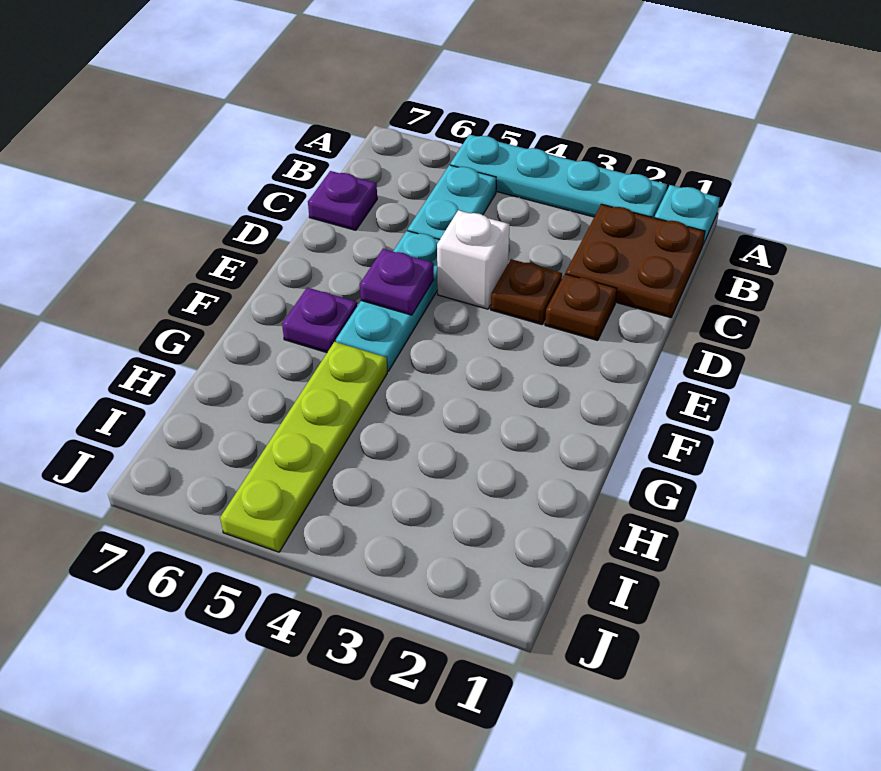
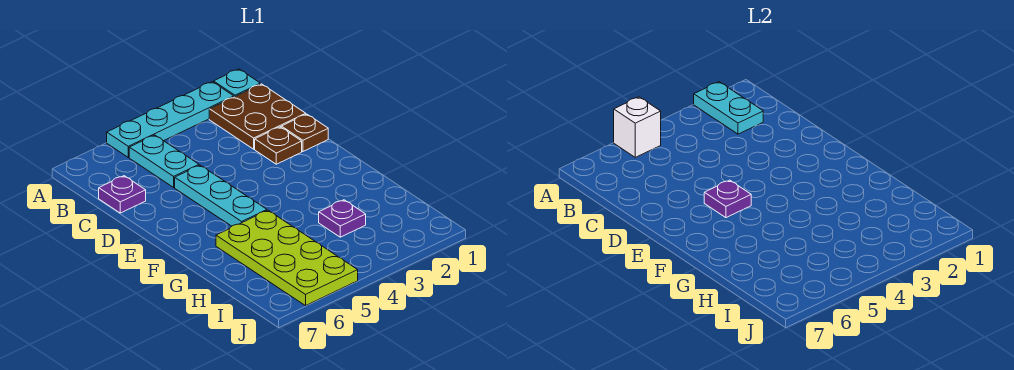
none -> cyan 1x2 plate [694,82,763,134]
brown 1x1 plate [491,259,562,325] -> brown 1x1 plate moved to [281,114,328,151]
white 1x1 brick [437,210,509,309] -> white 1x1 brick moved to [614,97,661,157]
purple 1x1 plate [282,288,357,353] -> purple 1x1 plate moved to [319,200,366,237]
lime 1x4 plate [220,342,387,552] -> lime 2x4 plate [216,210,358,306]

